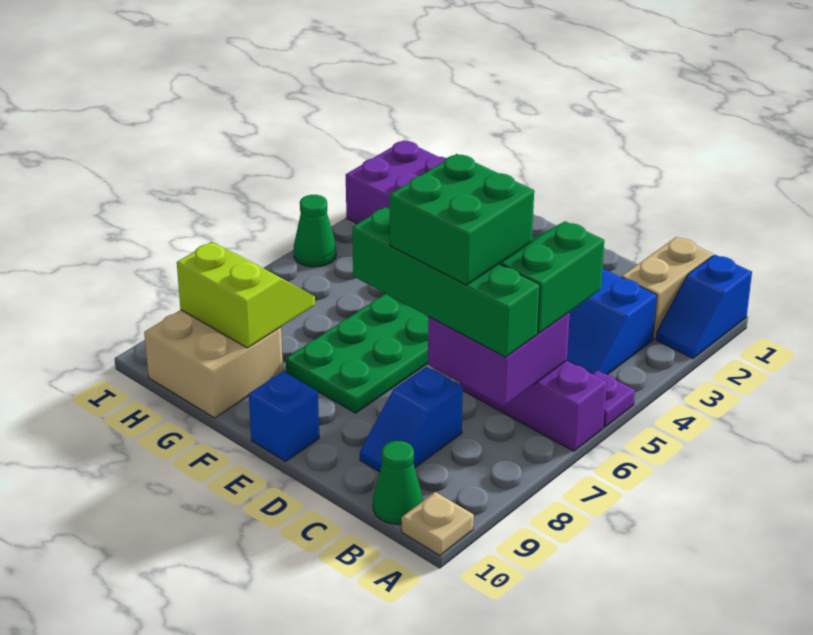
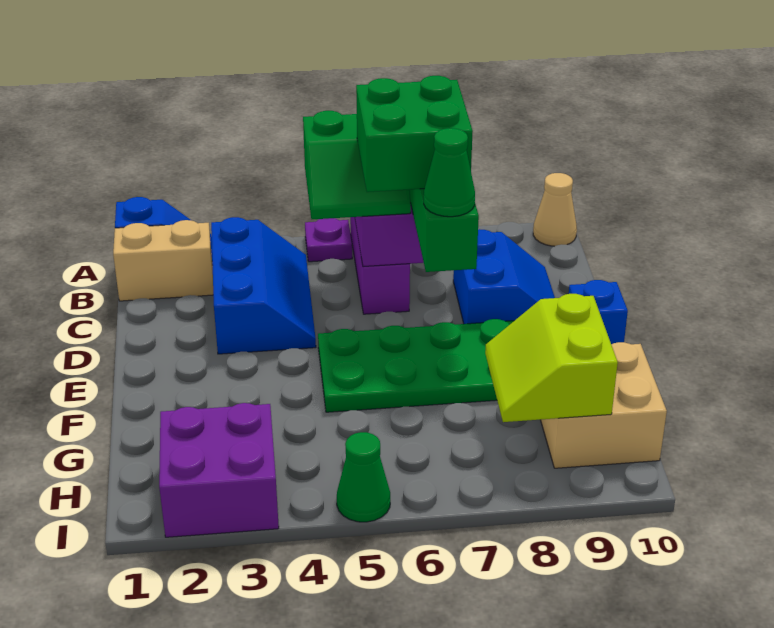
tan 1x1 plate [402,492,474,556] -> tan 1x1 cone [533,173,577,246]
green 1x1 cone [373,441,423,524] -> green 1x1 cone moved to [424,128,475,217]
blue 1x2 slope [360,367,463,472] -> blue 2x2 slope [453,229,555,324]

